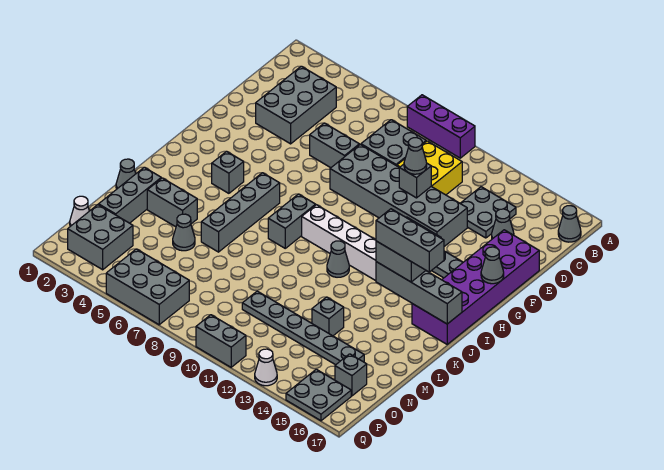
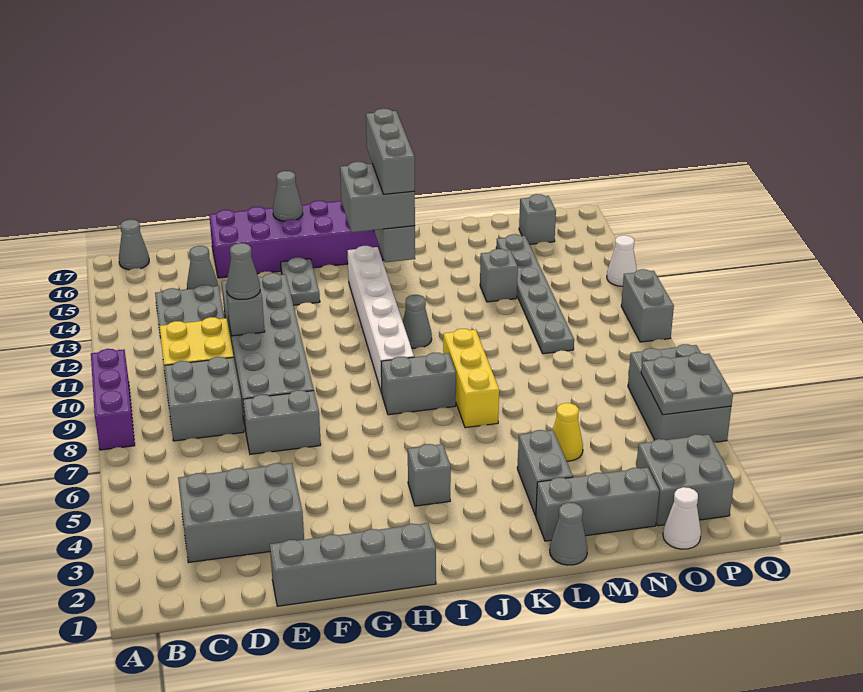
grey 1x2 brick [310,123,359,168] -> grey 1x2 brick turned to [243,390,321,454]
grey 1x4 brick [201,173,280,252] -> grey 1x4 brick moved to [270,523,436,606]
none -> yellow 1x3 brick [443,329,499,428]
grey 1x1 cone [173,214,195,251] -> yellow 1x1 cone [553,403,583,461]
grey 2x2 plate [286,369,351,421] -> grey 2x2 plate moved to [641,353,733,415]

